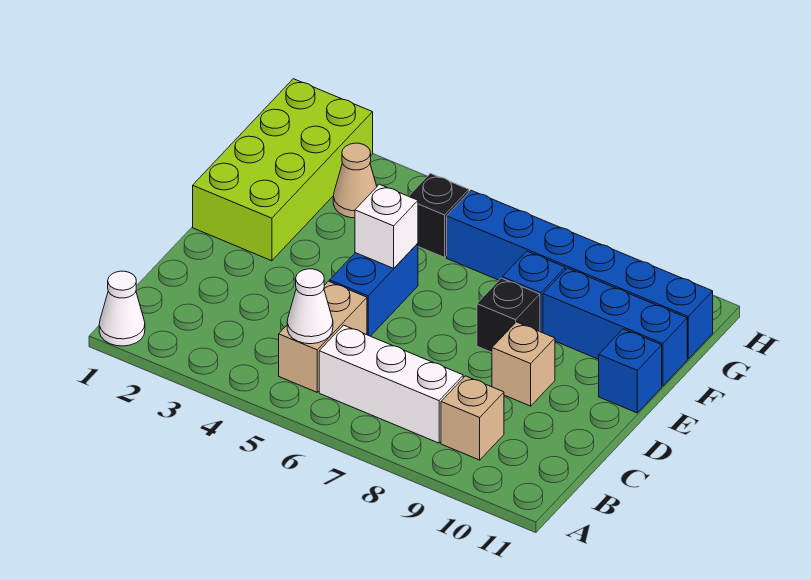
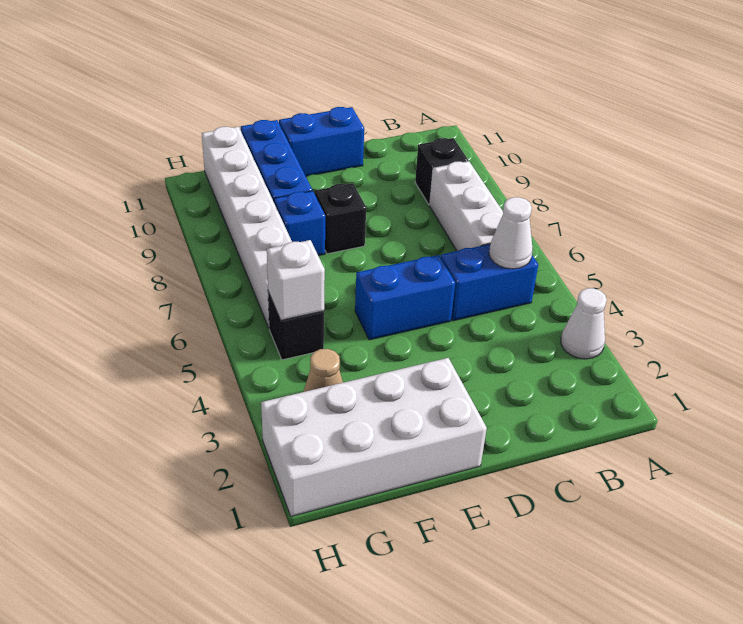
white 1x1 cone [99,271,145,346] -> white 1x1 cone moved to [561,288,607,359]
tan 1x2 brick [279,281,367,392] -> blue 1x2 brick [441,244,538,321]
tan 1x1 brick [441,376,504,460] -> black 1x1 brick [415,138,468,205]
tan 1x1 brick [492,322,555,406] -> none
lime 2x4 brick [193,79,373,261] -> white 2x4 brick [261,358,487,516]
white 1x1 brick [355,184,418,268] -> white 1x1 brick moved to [267,240,325,320]
blue 1x1 brick [599,329,662,413] -> blue 1x2 brick [279,107,364,176]
blue 1x6 brick [447,190,713,359] -> white 1x6 brick [202,127,292,328]

